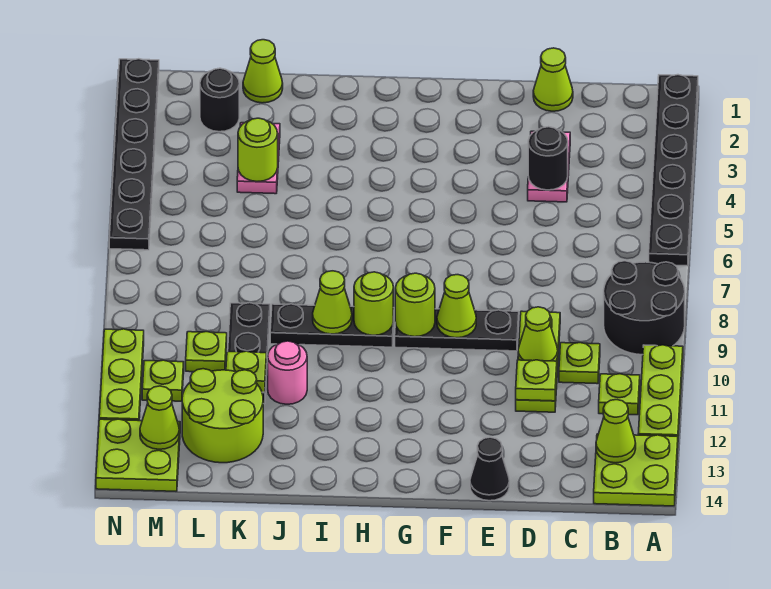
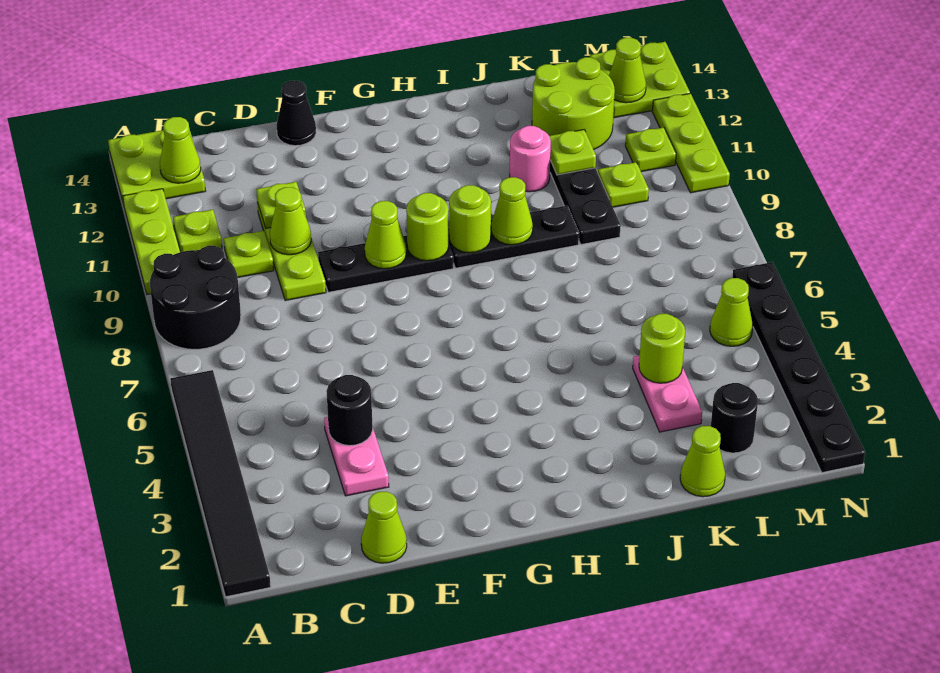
black 1x6 plate [649,75,698,266] -> black 1x6 tile [170,370,271,597]
none -> lime 1x1 cone [710,278,753,346]

